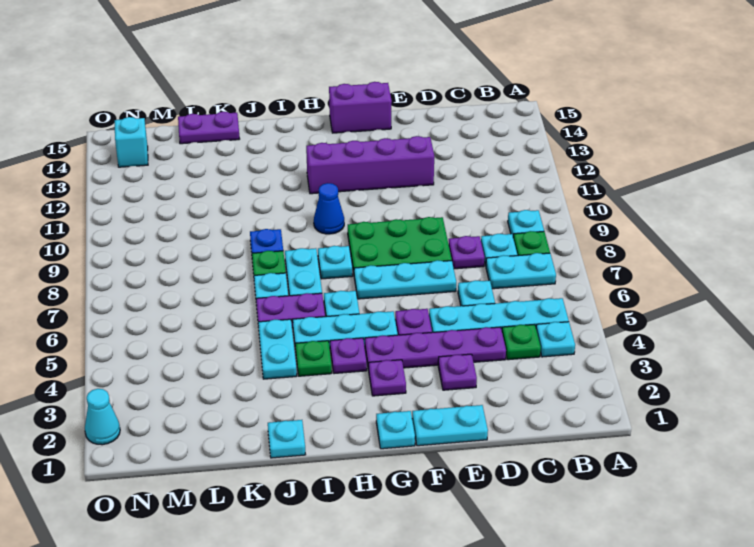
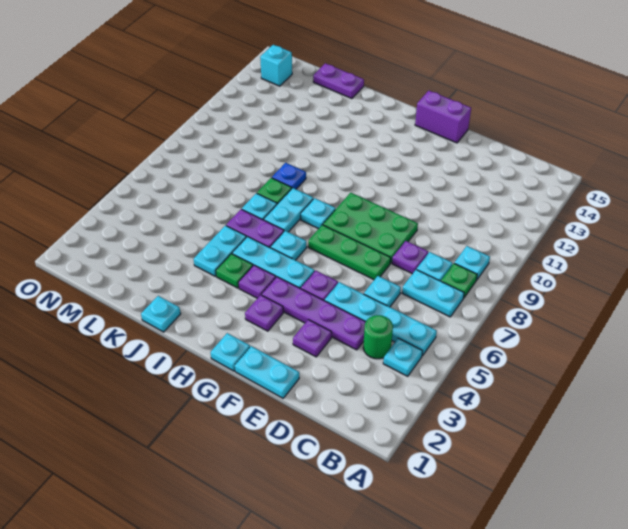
green 1x1 plate [502,324,541,360] -> green 1x1 round brick [363,315,393,359]
cyan 1x3 plate [354,260,456,299] -> green 1x3 plate [308,225,391,280]
purple 1x4 brick [306,136,434,194] -> none
blue 1x1 cone [314,183,344,234] -> none
cyan 1x1 cone [85,389,120,445] -> none

